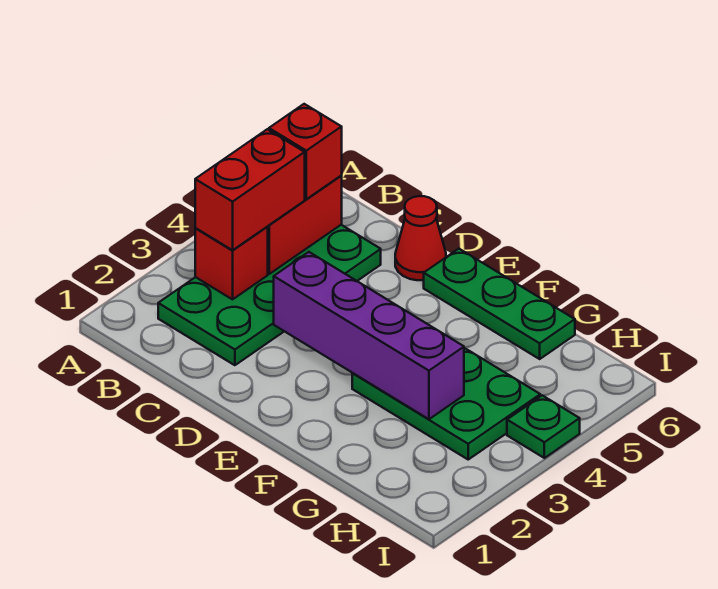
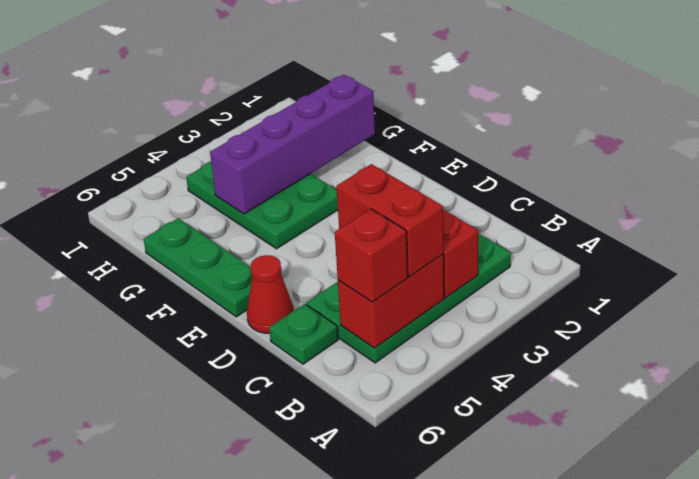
red 1x2 brick [195,129,305,250] -> red 1x2 brick turned to [336,164,444,277]
purple 1x4 brick [274,252,464,419] -> purple 1x4 brick turned to [210,75,375,214]
green 1x1 plate [507,395,580,458] -> green 1x1 plate moved to [269,304,338,364]

